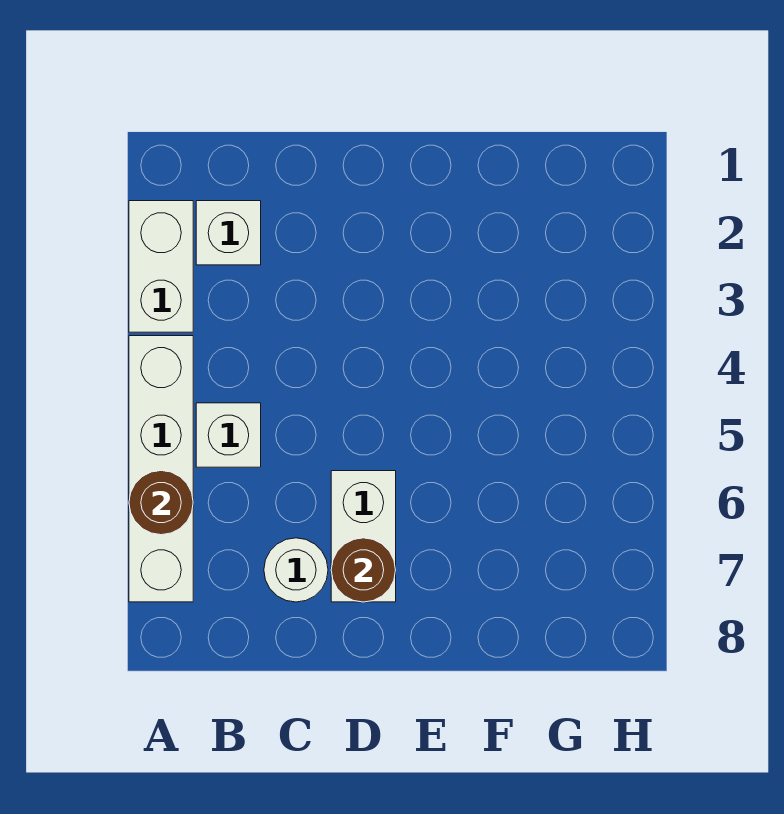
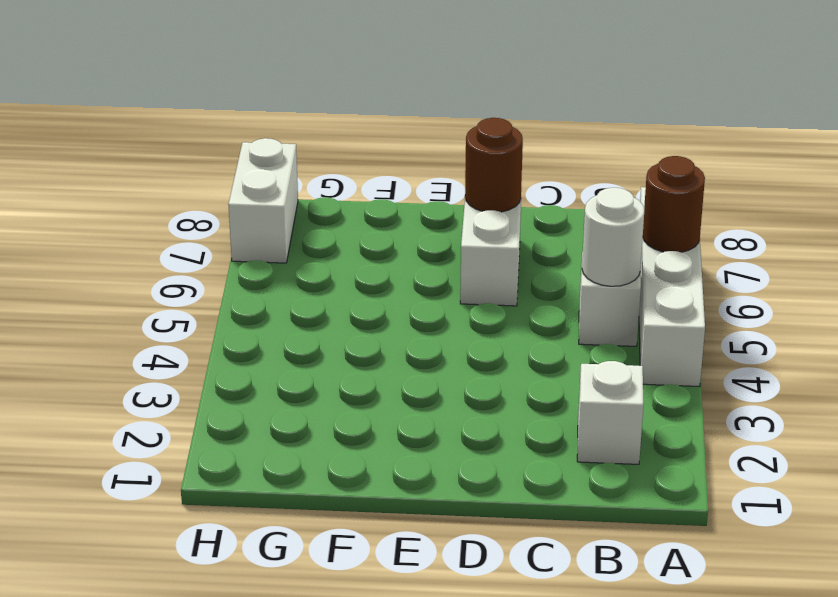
white 1x2 brick [129,201,193,332] -> white 1x2 brick moved to [228,138,298,263]
white 1x1 round brick [264,538,328,602] -> white 1x1 round brick moved to [582,188,644,286]

